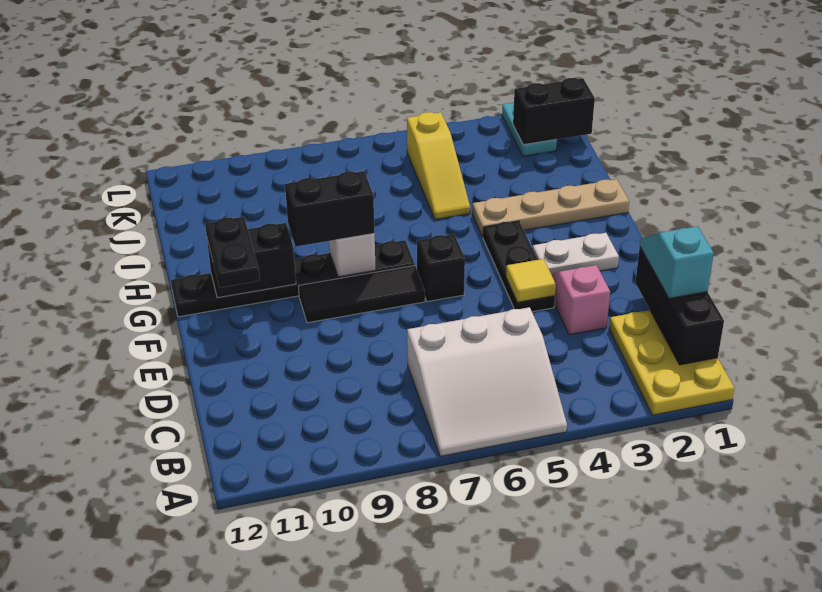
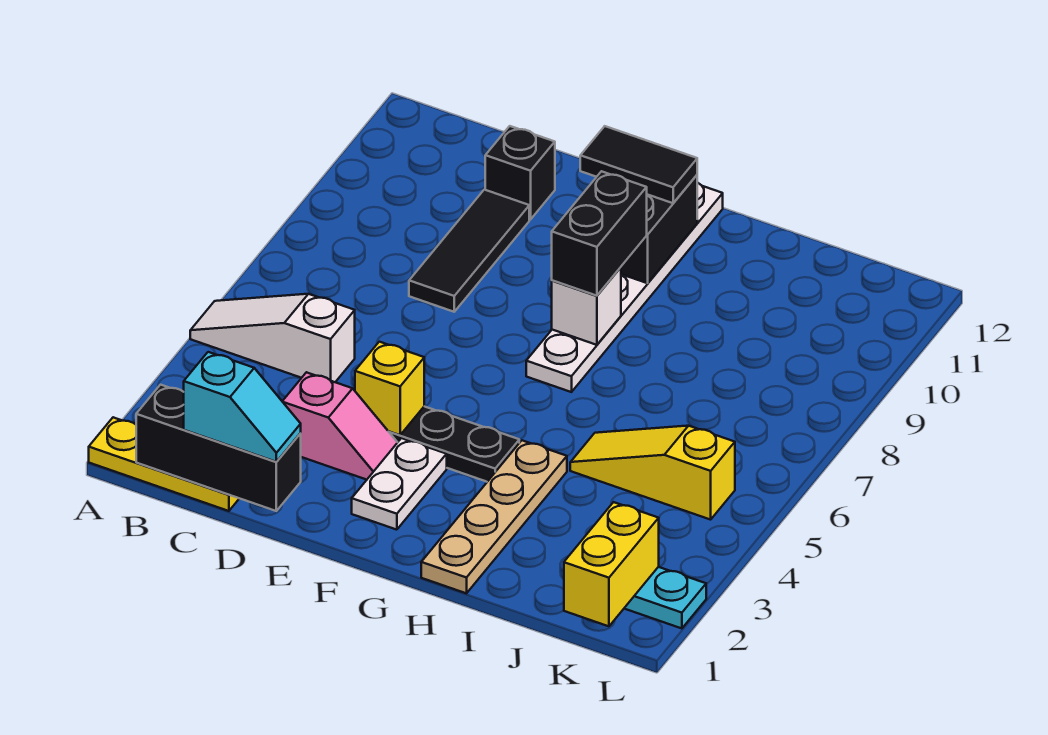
yellow 2x3 plate [609,310,734,415] -> yellow 1x3 plate [89,417,239,511]
white 3x3 slope [407,307,567,456] -> white 1x3 slope [190,294,355,382]
yellow 1x1 tile [506,259,556,302] -> yellow 1x1 brick [355,342,424,435]
black 1x1 brick [417,234,465,302] -> black 1x1 brick moved to [485,126,555,219]
black 1x3 tile [299,266,425,323] -> black 1x3 tile moved to [409,190,529,312]
black 1x2 plate [205,217,260,288] -> black 1x2 tile [580,126,697,203]
black 1x6 plate [171,240,415,317] -> white 1x6 plate [526,183,723,392]
black 1x2 brick [513,78,595,145] -> yellow 1x2 brick [564,502,659,626]

